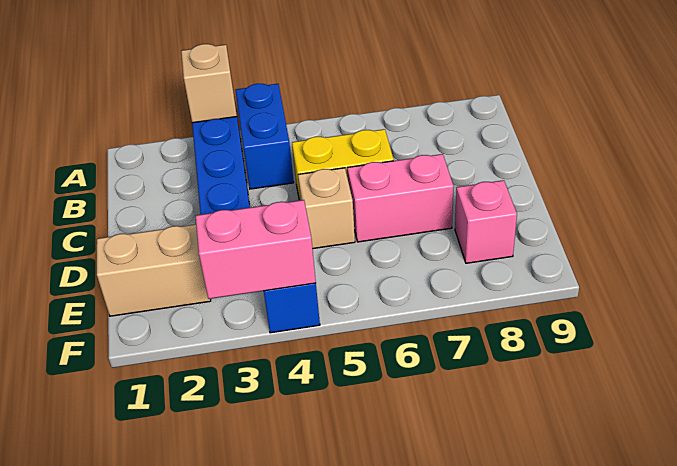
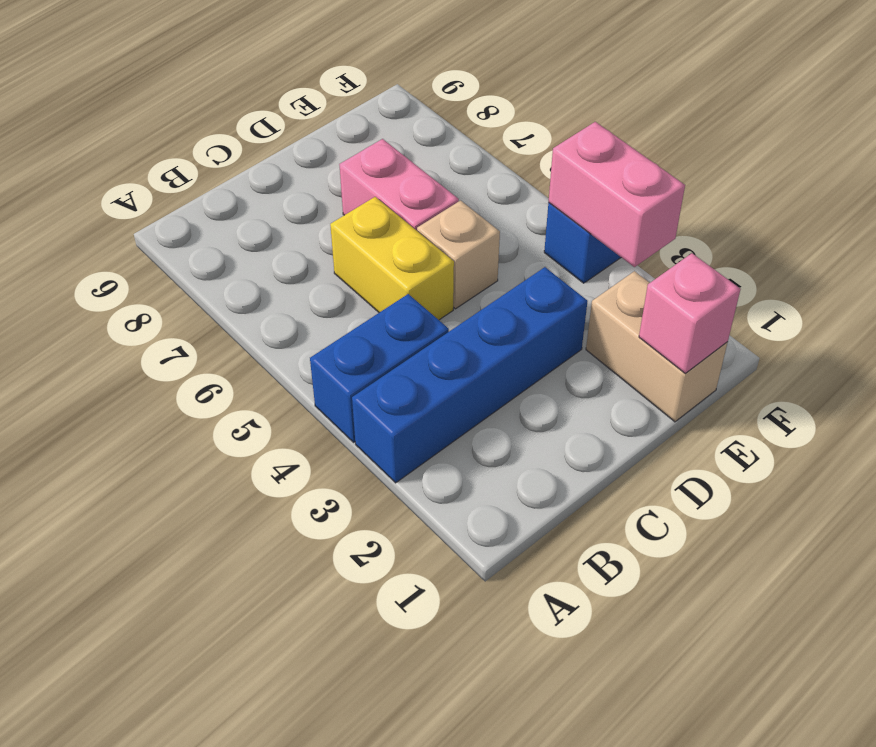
tan 1x1 brick [181,44,237,123] -> none
pink 1x1 brick [455,180,517,263] -> pink 1x1 brick moved to [639,253,741,374]

